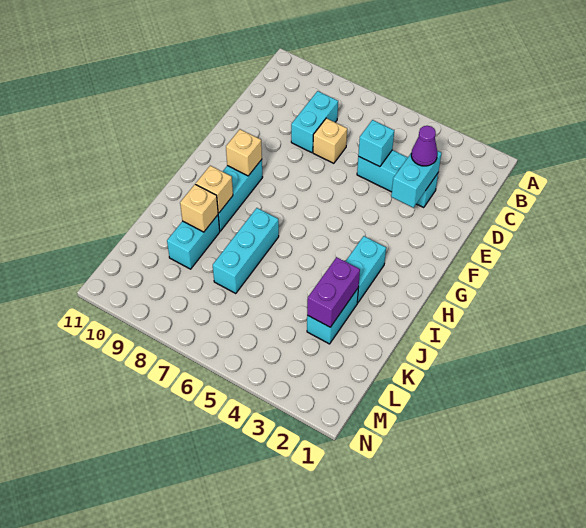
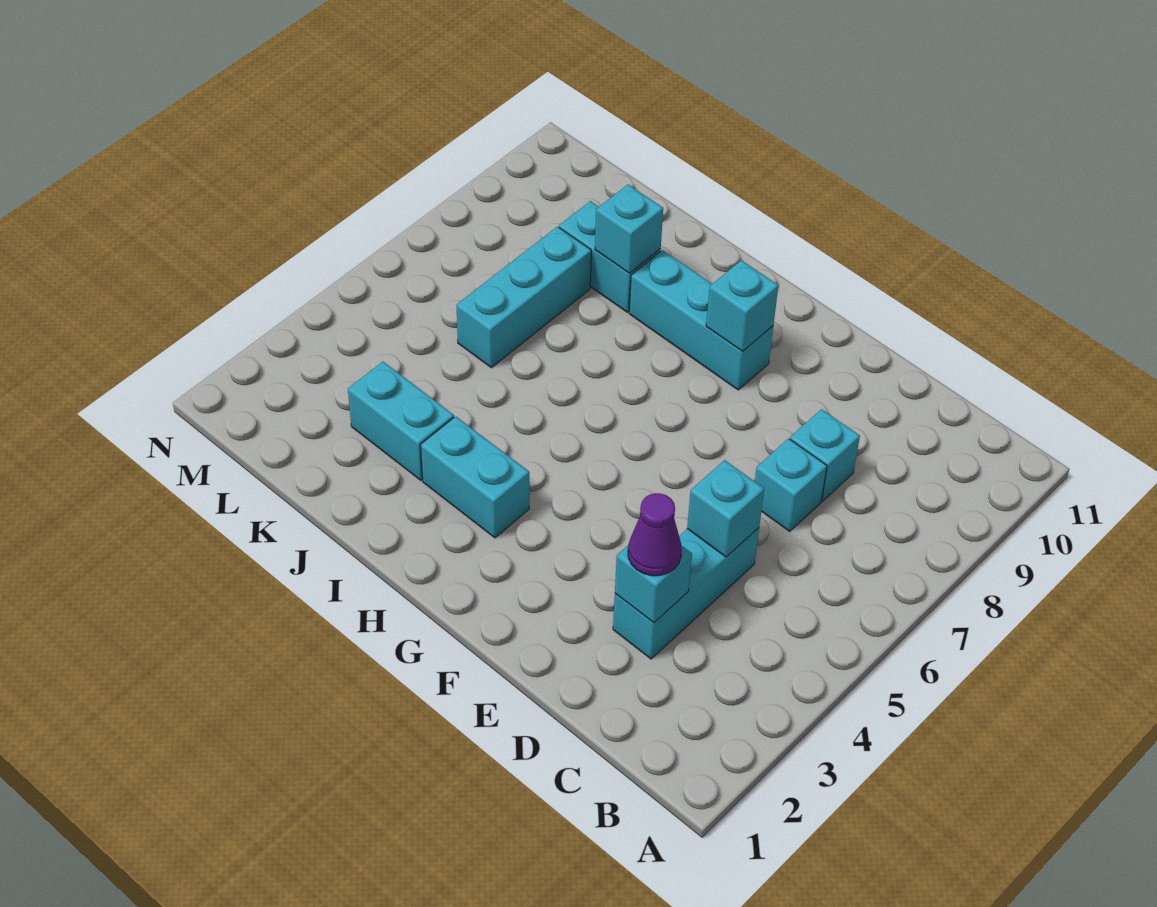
cyan 1x2 brick [291,91,338,153] -> cyan 1x1 brick [790,409,860,501]
cyan 1x2 brick [391,151,441,208] -> cyan 1x1 brick [615,546,692,623]
tan 1x1 brick [313,118,347,163] -> cyan 1x1 brick [755,439,827,531]
tan 1x1 brick [226,129,262,176] -> cyan 1x1 brick [706,260,778,352]
cyan 1x3 brick [213,208,279,294] -> cyan 1x3 brick turned to [456,227,591,368]
tan 1x1 brick [196,166,233,213] -> none
purple 1x2 brick [307,257,360,327] -> none
tan 1x1 brick [180,184,218,232] -> cyan 1x1 brick [595,185,663,273]

